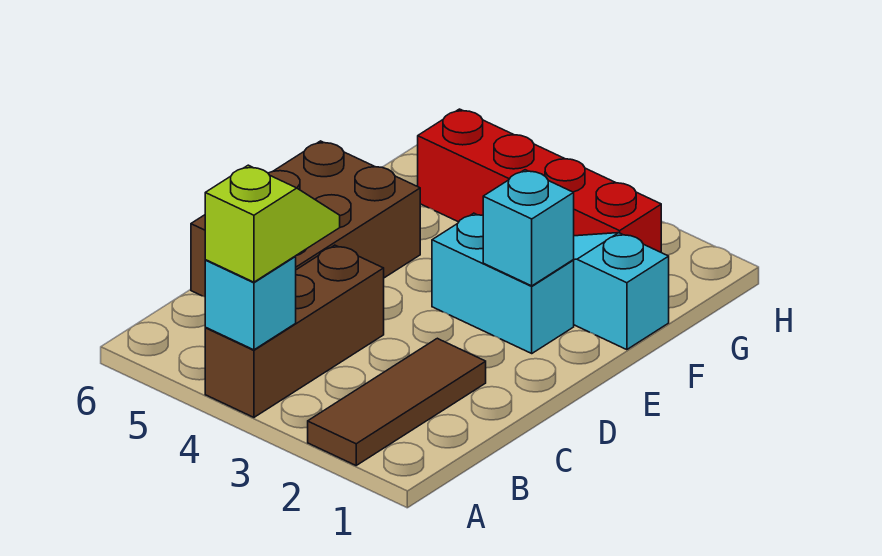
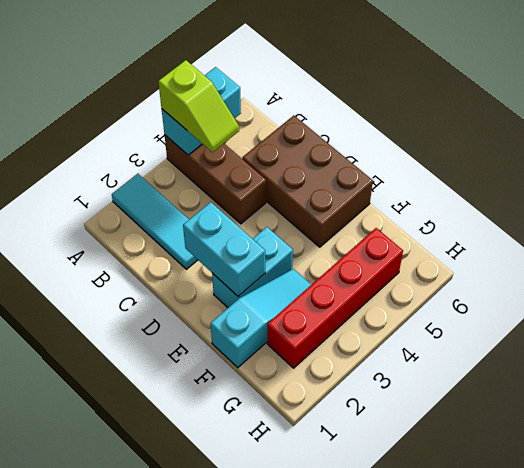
brown 1x3 tile [308,338,486,465] -> cyan 1x3 tile [112,174,198,269]
cyan 1x1 brick [205,257,296,350] -> cyan 1x2 brick [162,67,241,155]
cyan 1x1 brick [483,170,574,286] -> cyan 1x2 brick [183,202,265,296]

